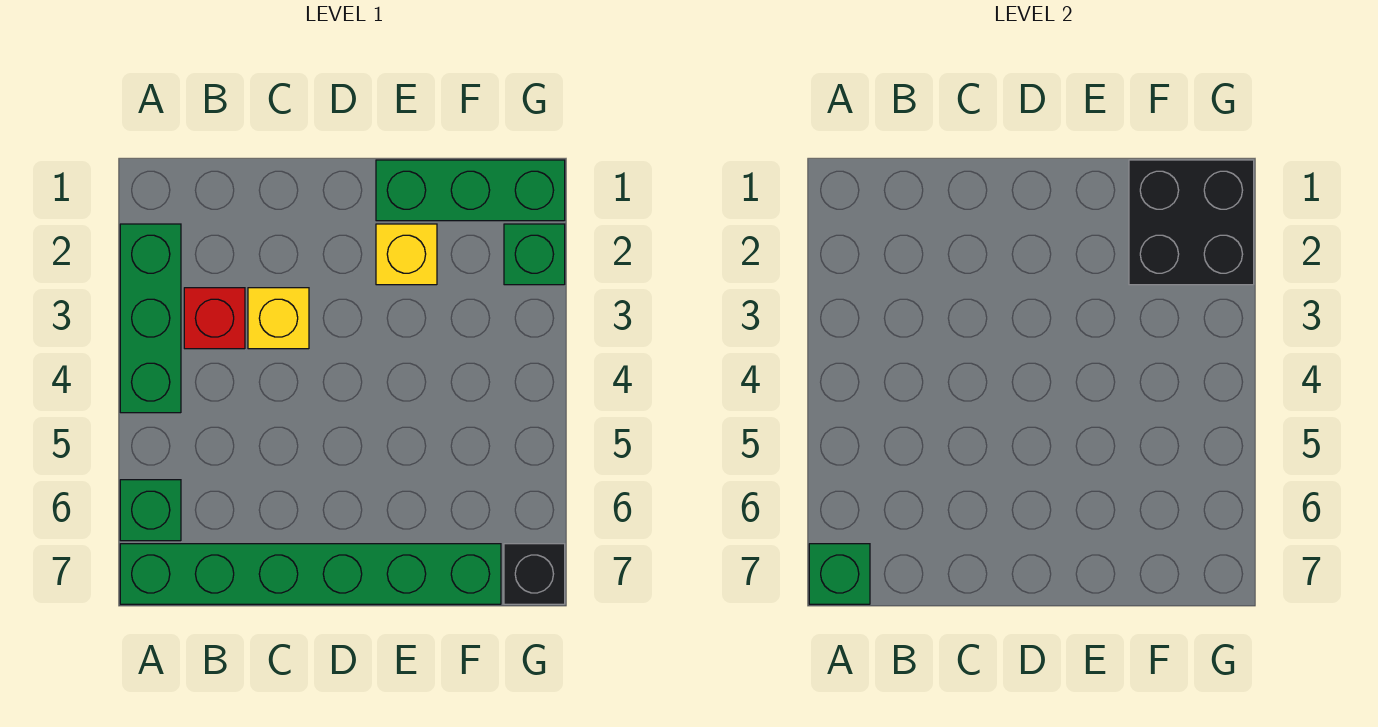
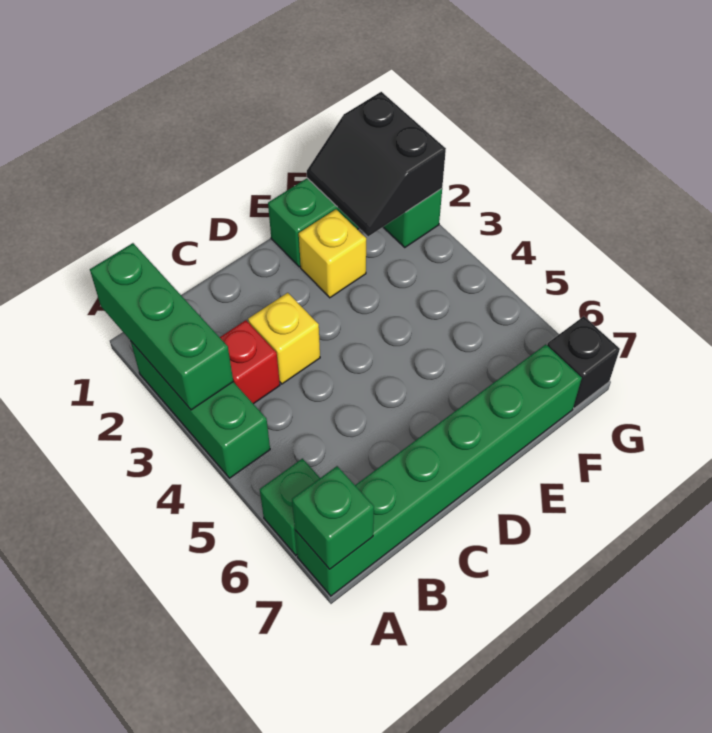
none -> green 1x3 brick [90,243,233,410]
black 2x2 brick [1129,160,1254,285] -> black 2x2 slope [307,92,446,236]

